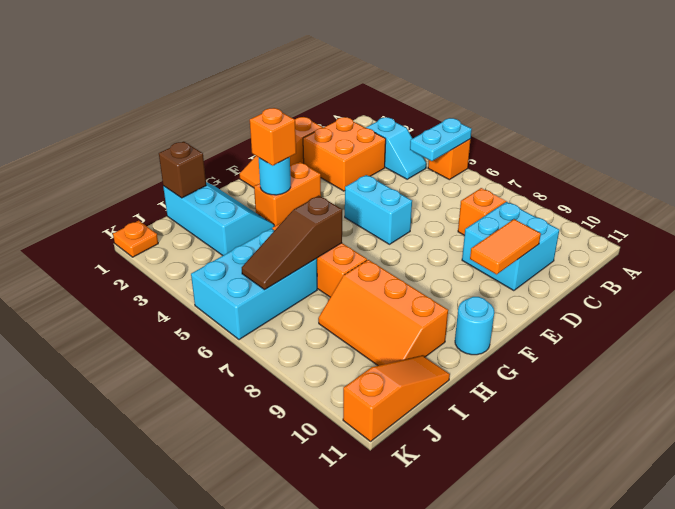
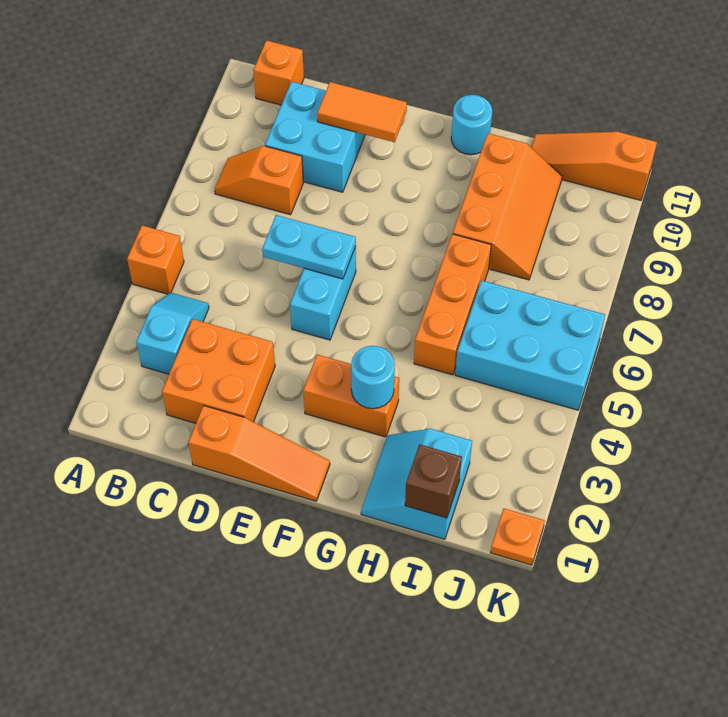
cyan 1x2 plate [410,118,472,161] -> cyan 1x2 plate moved to [262,215,356,279]
orange 1x1 brick [250,108,296,166] -> orange 1x1 brick moved to [254,40,304,105]
cyan 2x3 slope [163,182,274,255] -> cyan 2x2 slope [361,429,472,539]
brown 1x3 slope [242,195,342,290] -> none

